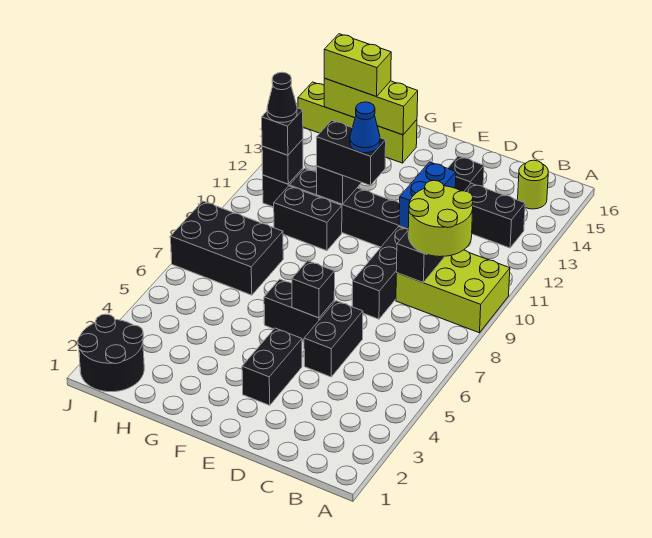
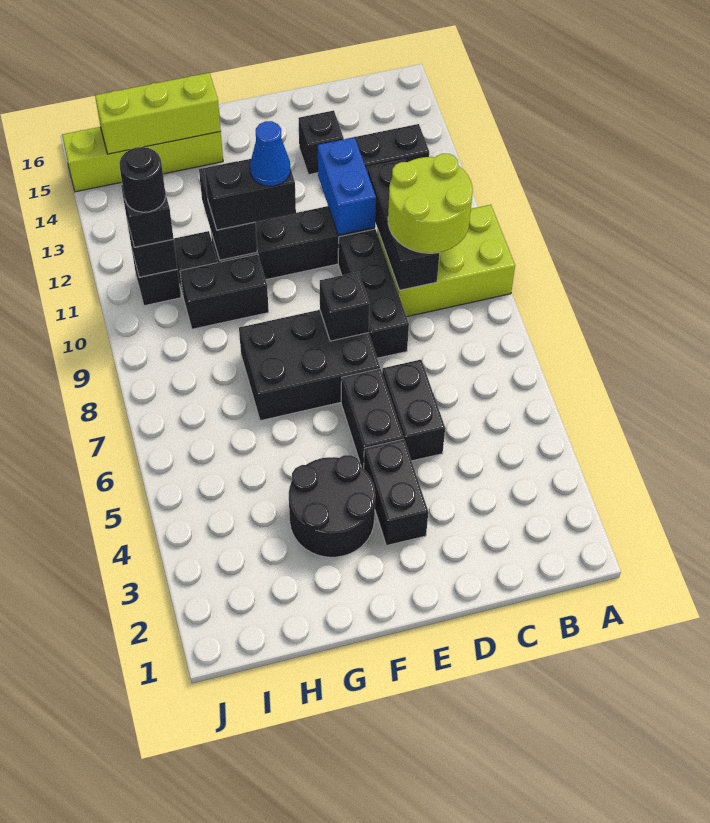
lime 1x1 round brick [518,160,548,209] -> none
black 1x2 brick [264,279,334,341] -> black 1x2 brick turned to [341,369,404,469]
black 1x1 brick [292,261,335,318] -> black 1x1 brick moved to [320,272,369,341]
black 2x3 brick [171,201,283,295] -> black 2x3 brick moved to [239,310,380,421]
lime 1x2 brick [324,34,391,96] -> none
black 2x2 round brick [78,314,144,392] -> black 2x2 round brick moved to [289,455,375,557]
black 1x1 cone [267,72,297,122] -> black 1x1 round brick [119,147,166,212]

